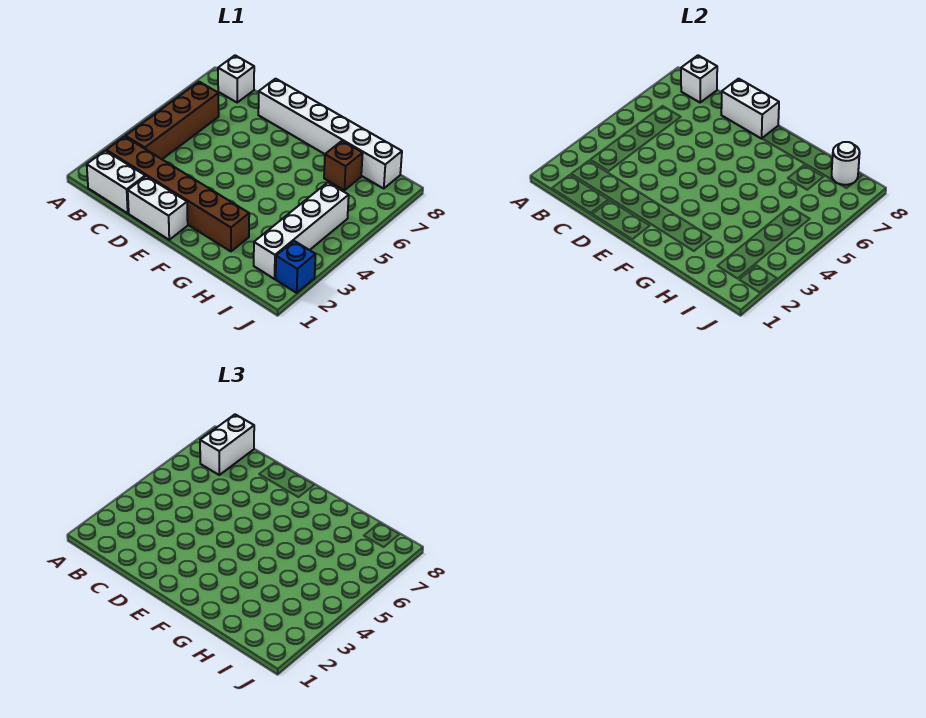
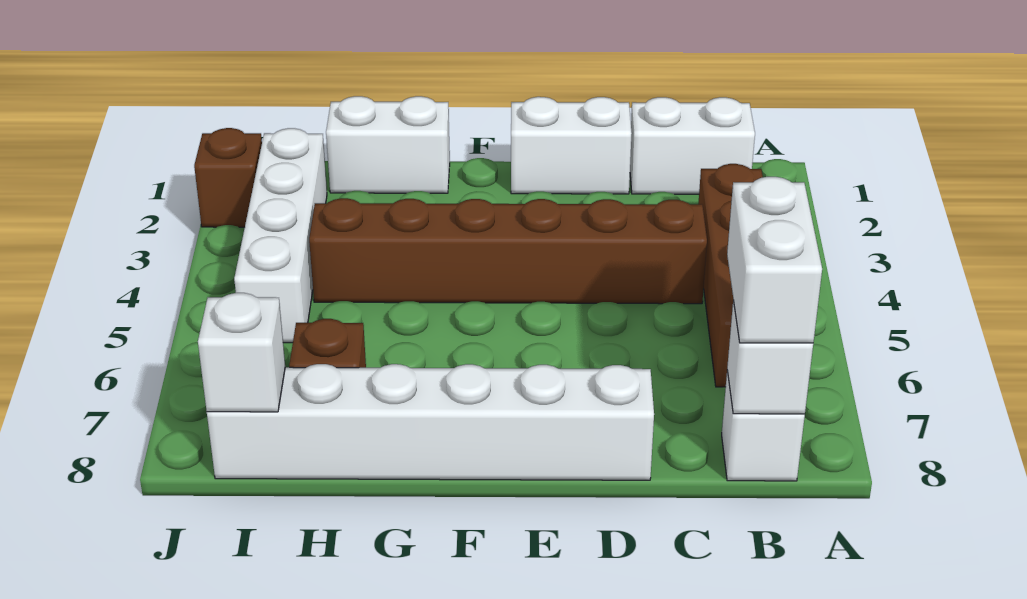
brown 1x6 brick [106,137,249,251] -> brown 1x6 brick moved to [309,198,707,304]
white 1x2 brick [721,79,779,139] -> white 1x2 brick moved to [326,96,450,193]
white 1x1 round brick [832,142,860,185] -> white 1x1 brick [198,293,285,412]
blue 1x1 brick [276,241,315,293] -> brown 1x1 brick [194,128,262,227]

